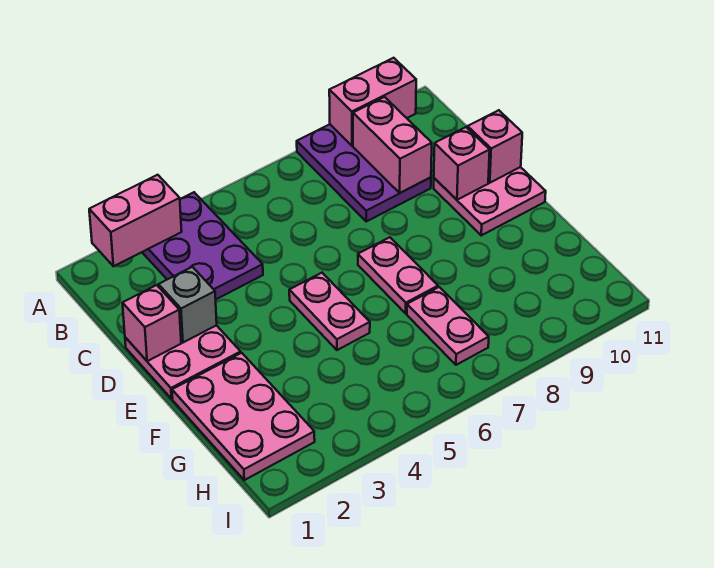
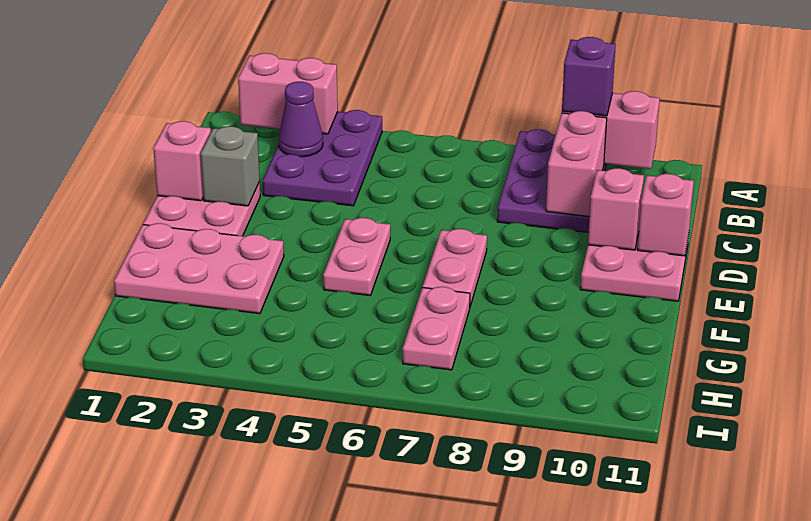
none -> purple 1x1 brick [562,37,616,116]
none -> purple 1x1 cone [279,82,323,157]
pink 2x3 plate [172,353,315,480] -> pink 2x3 plate turned to [114,223,284,314]

